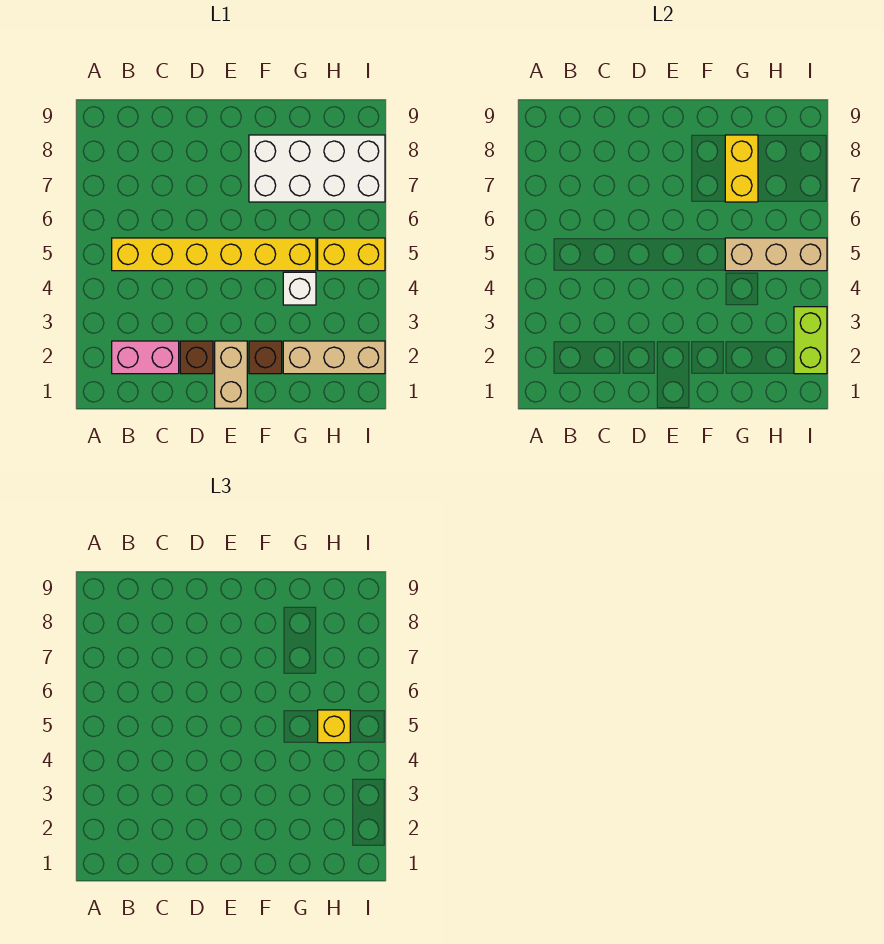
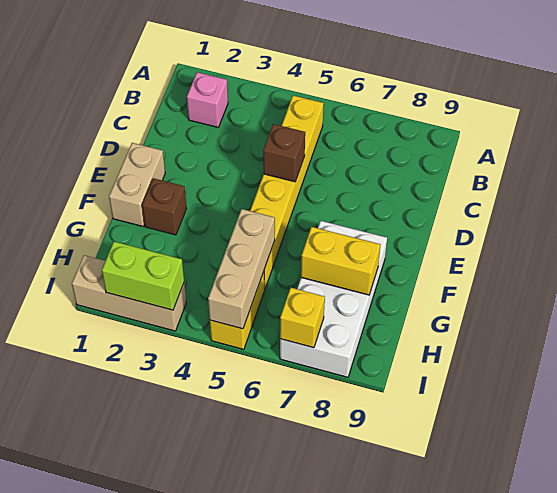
pink 1x2 brick [112,341,179,374] -> pink 1x1 brick [187,72,228,127]
brown 1x1 brick [180,341,213,374] -> brown 1x1 brick moved to [263,124,305,182]
tan 1x2 brick [215,341,247,408] -> tan 1x2 brick turned to [109,143,165,226]
tan 1x3 brick [283,341,385,374] -> tan 1x3 brick turned to [72,255,186,331]
white 1x1 brick [283,272,316,305] -> none
yellow 1x1 brick [318,710,350,743] -> yellow 1x1 brick moved to [280,288,325,348]

